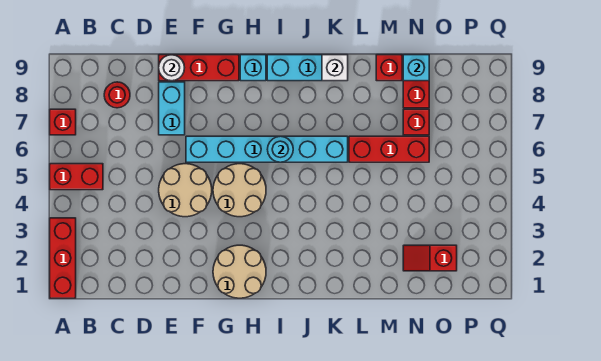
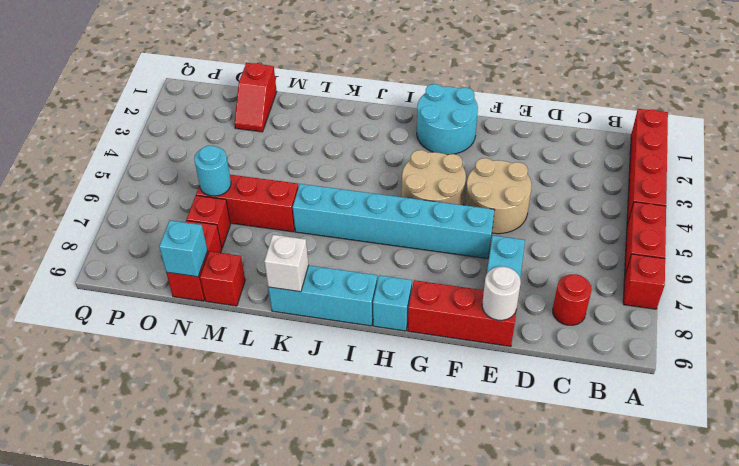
red 1x3 brick [50,218,76,298] -> red 1x4 brick [627,109,668,224]
red 1x2 brick [50,164,103,190] -> red 1x2 brick turned to [625,202,666,275]
tan 2x2 round brick [213,245,266,298] -> cyan 2x2 round brick [417,84,478,155]
cyan 1x1 round brick [267,136,293,162] -> cyan 1x1 round brick moved to [194,146,231,196]
red 1x2 slope [403,245,457,271] -> red 1x2 slope turned to [234,63,277,132]

